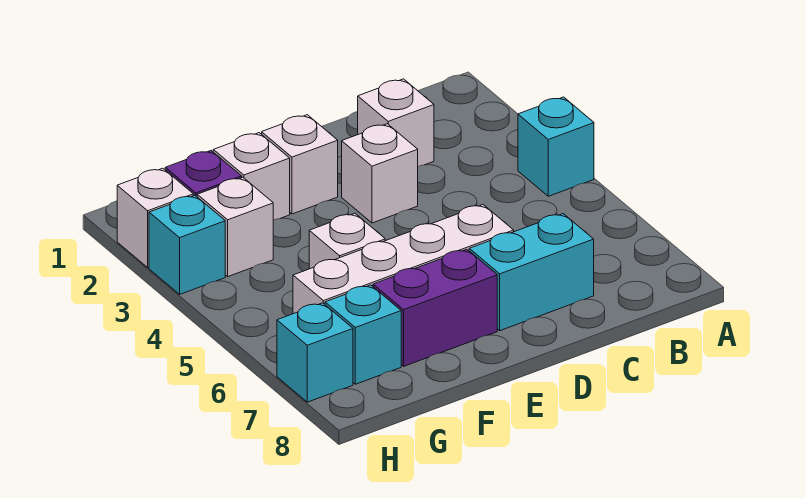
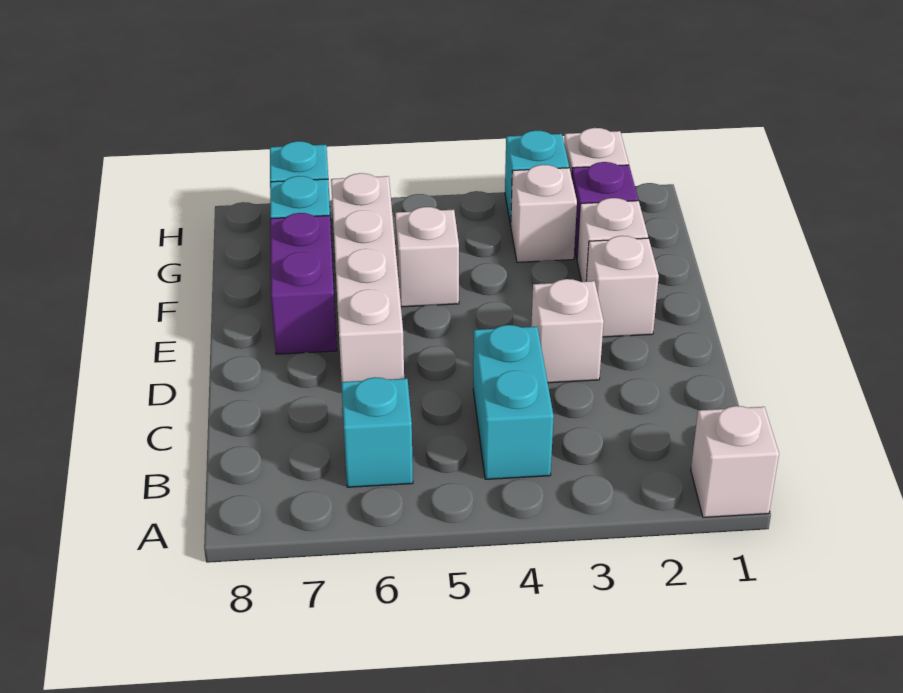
cyan 1x1 brick [518,97,594,196] -> cyan 1x1 brick moved to [341,377,413,487]
white 1x1 brick [358,79,434,166] -> white 1x1 brick moved to [691,406,779,517]
cyan 1x2 brick [469,214,594,331] -> cyan 1x2 brick moved to [473,325,554,479]

